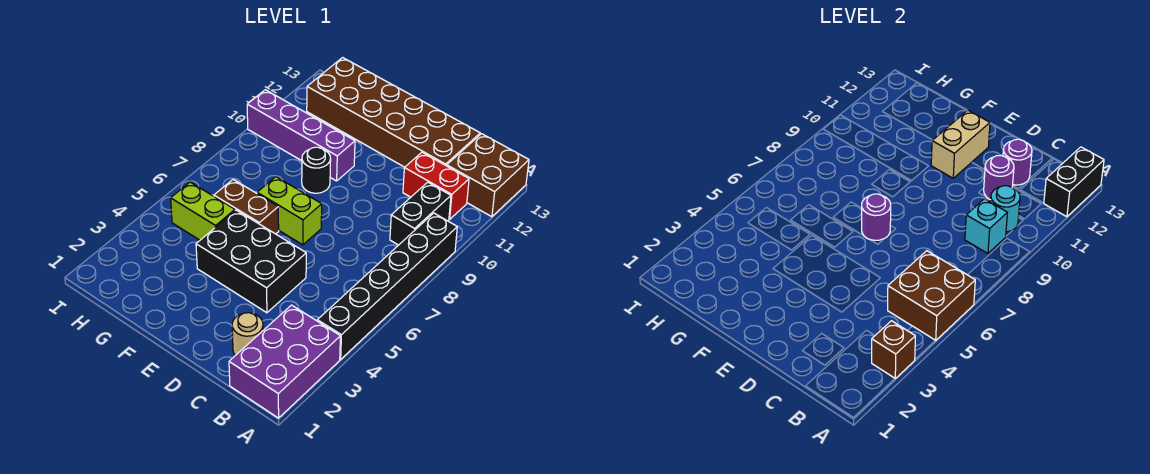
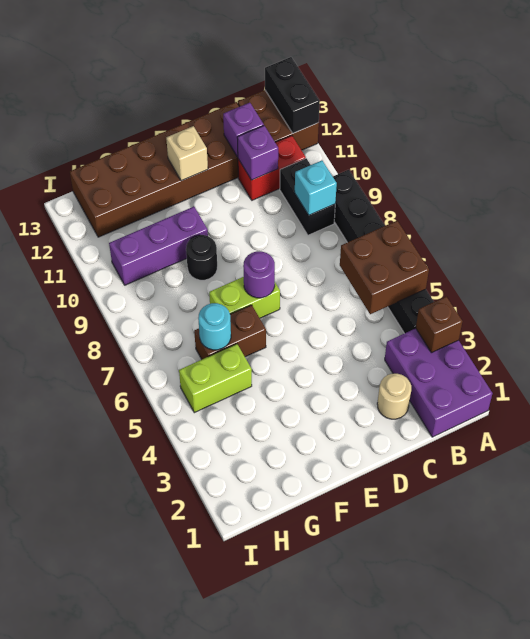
cyan 1x1 round brick [991,186,1020,232] -> cyan 1x1 round brick moved to [198,303,231,350]
purple 1x1 round brick [984,155,1014,200] -> purple 1x1 brick [237,126,278,180]
purple 1x1 round brick [1003,139,1032,185] -> purple 1x1 brick [223,103,264,157]
black 2x3 brick [196,210,306,313] -> none
tan 1x2 brick [931,110,990,178] -> tan 1x1 brick [166,126,208,181]
purple 1x4 brick [247,90,355,181] -> purple 1x3 brick [109,207,208,285]

